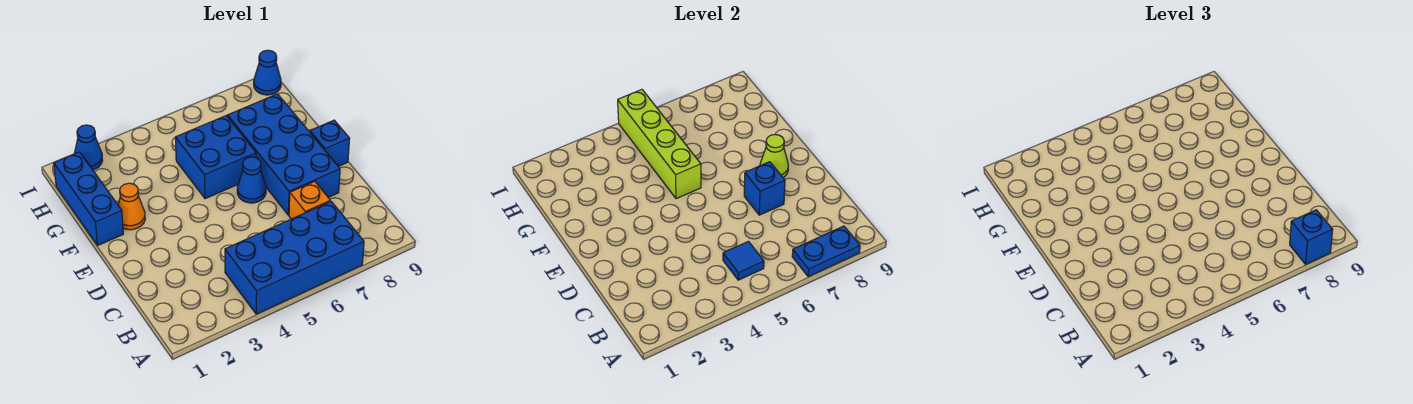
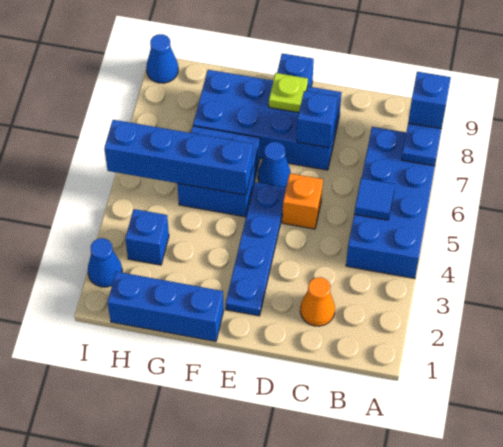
orange 1x1 brick [289,181,330,219] -> orange 1x1 brick moved to [282,173,323,229]
none -> blue 1x4 plate [226,182,286,316]
lime 1x1 cone [760,134,788,178] -> lime 1x1 plate [269,73,308,112]
orange 1x1 cone [118,183,145,230] -> orange 1x1 cone moved to [300,277,335,326]
lime 1x4 brick [618,90,701,199] -> blue 1x4 brick [104,120,253,195]
none -> blue 1x1 brick [125,209,169,265]

